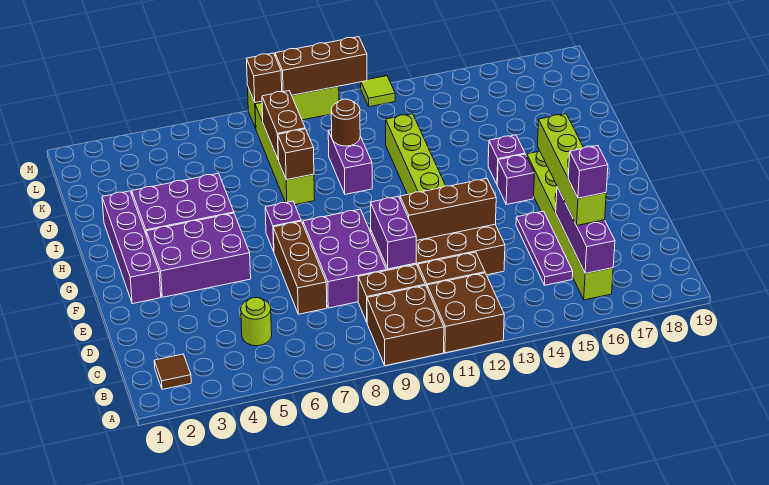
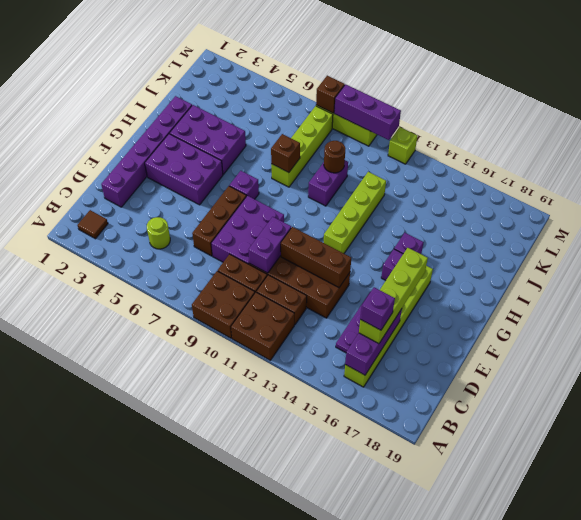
purple 1x4 brick [102,191,161,304] -> purple 1x6 brick [101,96,192,207]
brown 1x2 brick [262,91,305,160] -> none
brown 1x3 brick [275,37,367,95] -> purple 1x3 brick [334,84,401,140]
lime 1x1 tile [361,76,395,107] -> lime 1x1 brick [388,127,417,164]

